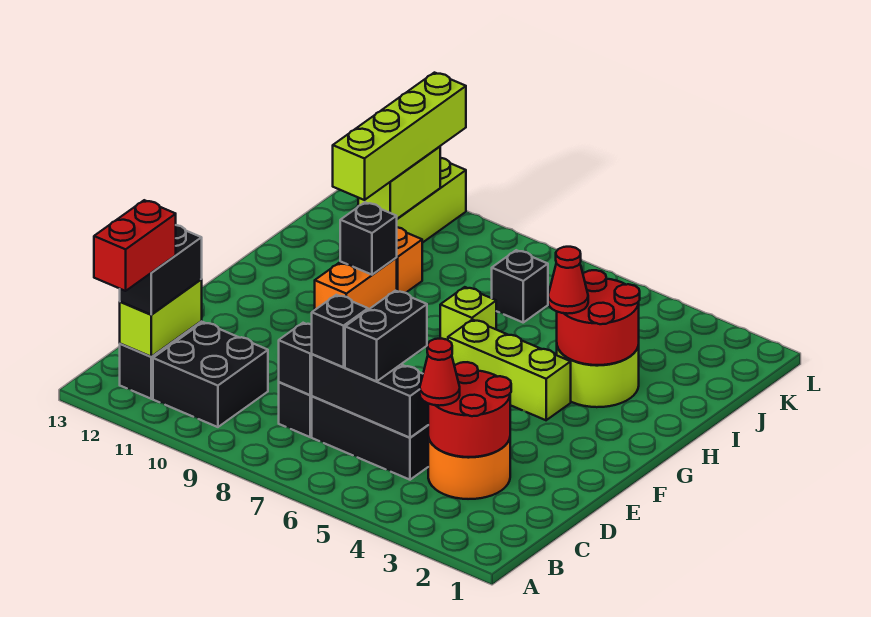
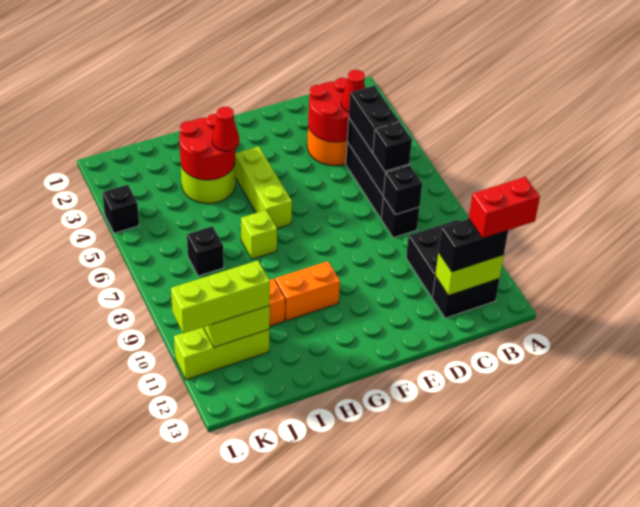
black 1x2 brick [345,291,427,381] -> black 1x2 brick turned to [349,86,399,153]
black 1x1 brick [340,202,397,275] -> black 1x1 brick moved to [102,185,139,233]
lime 1x4 brick [333,73,466,200] -> lime 1x3 brick [171,261,270,333]

